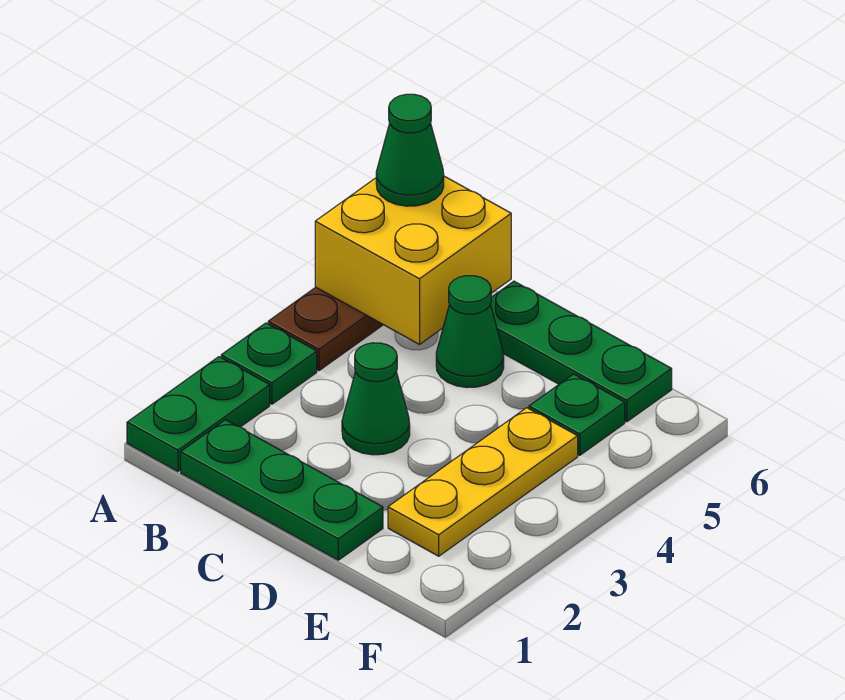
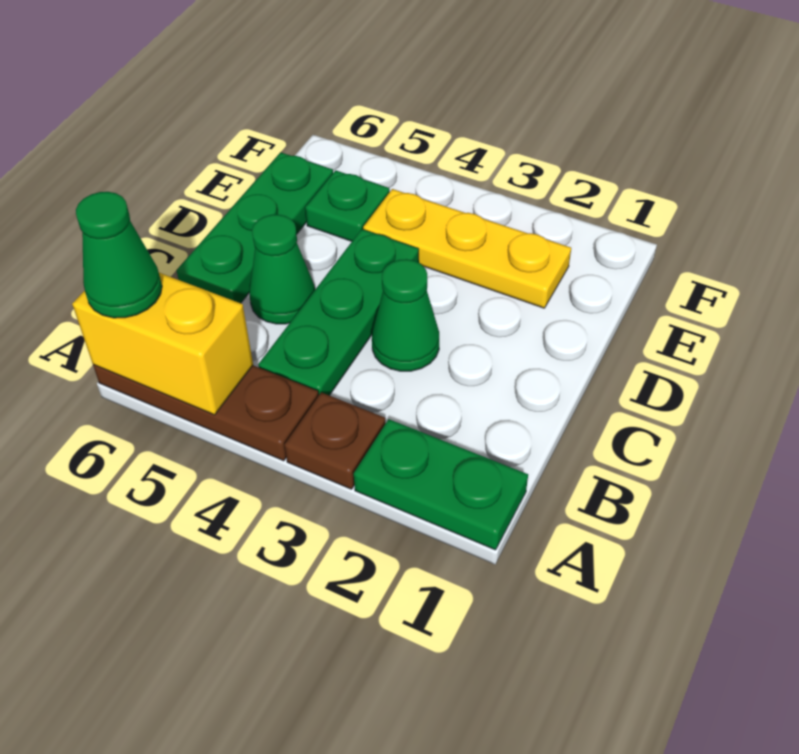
green 1x1 plate [221,323,317,404] -> brown 1x1 plate [285,392,386,489]
yellow 2x2 brick [315,176,511,344] -> yellow 1x2 brick [72,273,253,415]
green 1x3 plate [181,420,383,560] -> green 1x3 plate moved to [258,229,419,395]

